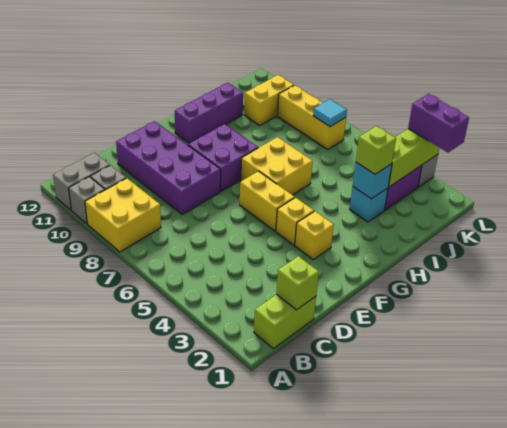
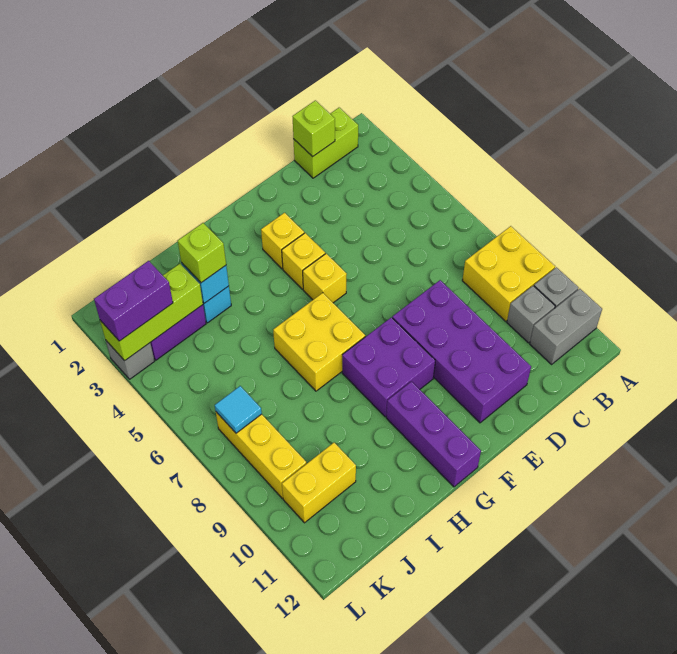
yellow 1x2 brick [240,171,295,231] -> yellow 1x1 brick [303,254,347,303]
purple 1x3 brick [175,83,243,143] -> purple 1x3 brick turned to [386,382,481,487]
purple 1x2 brick [408,94,469,152] -> purple 1x2 brick turned to [94,261,173,341]

